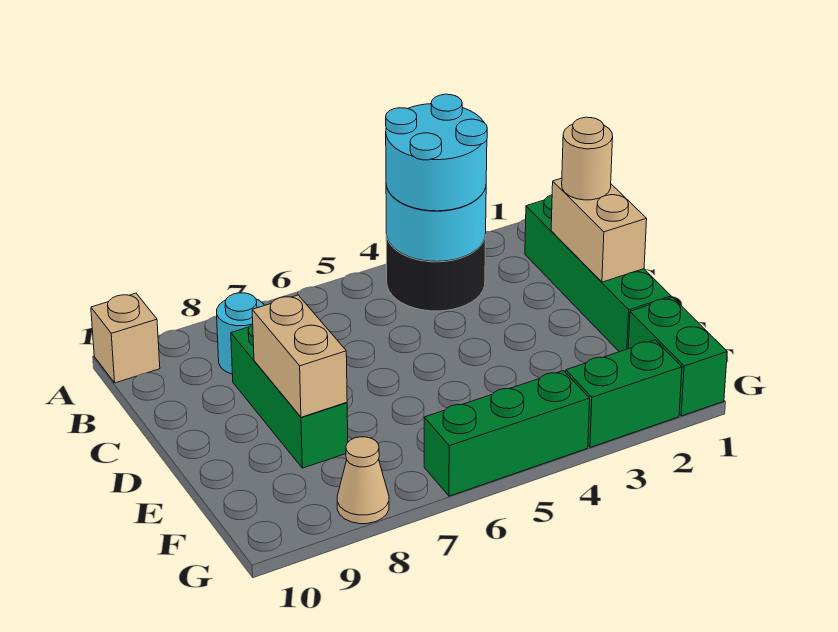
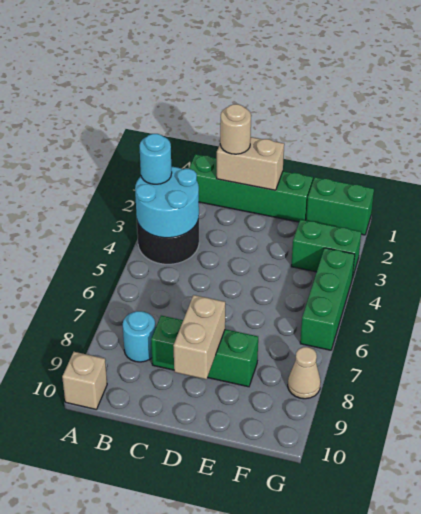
cyan 2x2 round brick [386,94,487,211] -> cyan 1x1 round brick [140,134,172,184]
tan 1x2 brick [252,295,347,417] -> tan 1x2 brick turned to [173,295,225,379]
green 1x2 brick [566,340,682,447] -> green 1x2 brick turned to [291,219,361,278]

